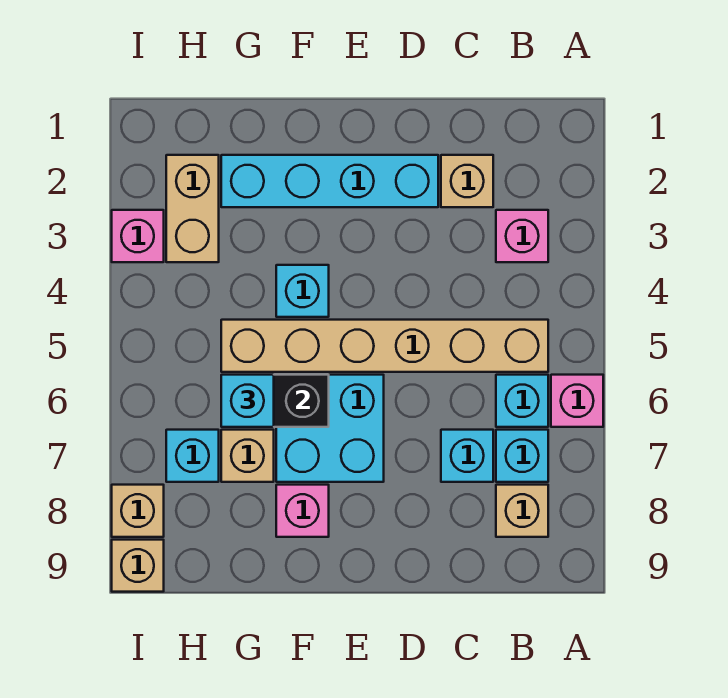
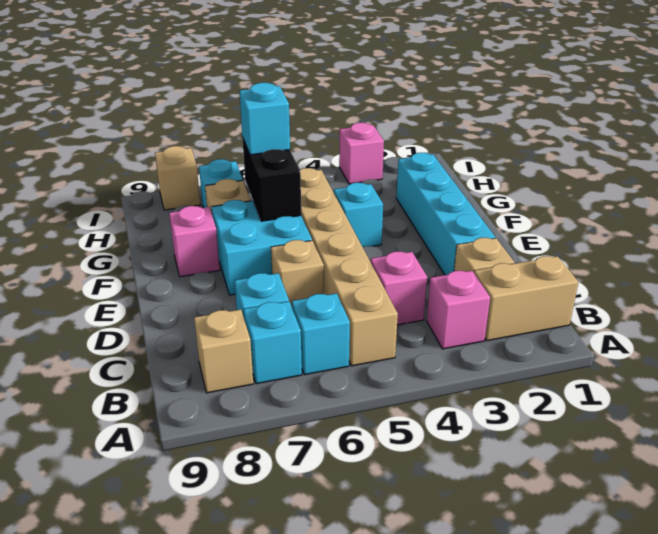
pink 1x1 brick [551,375,603,427] -> pink 1x1 brick moved to [371,252,427,325]
tan 1x2 brick [166,155,219,262] -> tan 1x2 brick moved to [474,256,578,341]
tan 1x1 brick [112,540,164,592] -> tan 1x1 brick moved to [271,240,324,306]

